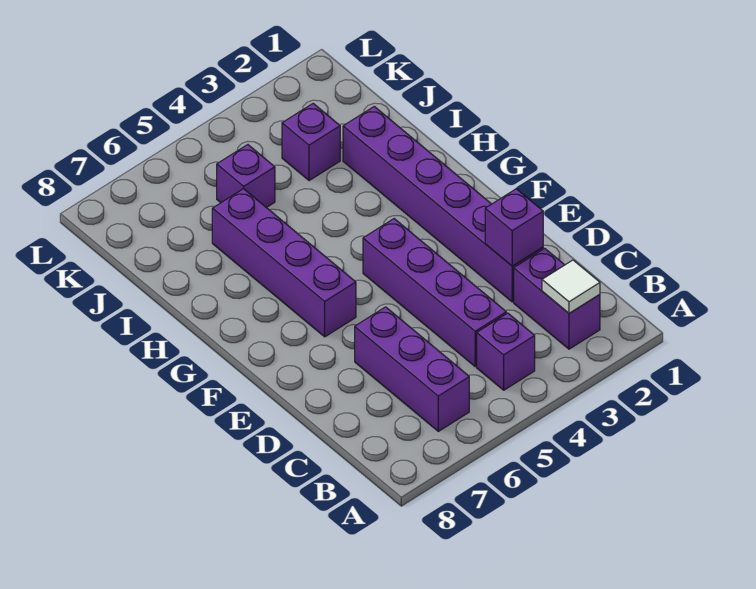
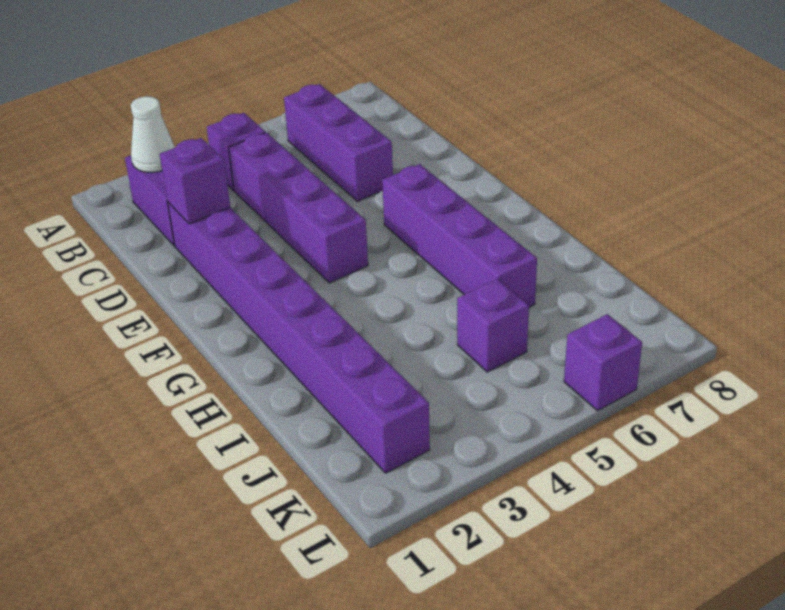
white 1x1 tile [542,260,600,313] -> white 1x1 cone [131,96,175,173]
purple 1x6 brick [343,107,543,302] -> purple 1x8 brick [168,203,430,473]
purple 1x1 brick [282,104,340,181] -> purple 1x1 brick moved to [564,314,642,411]

